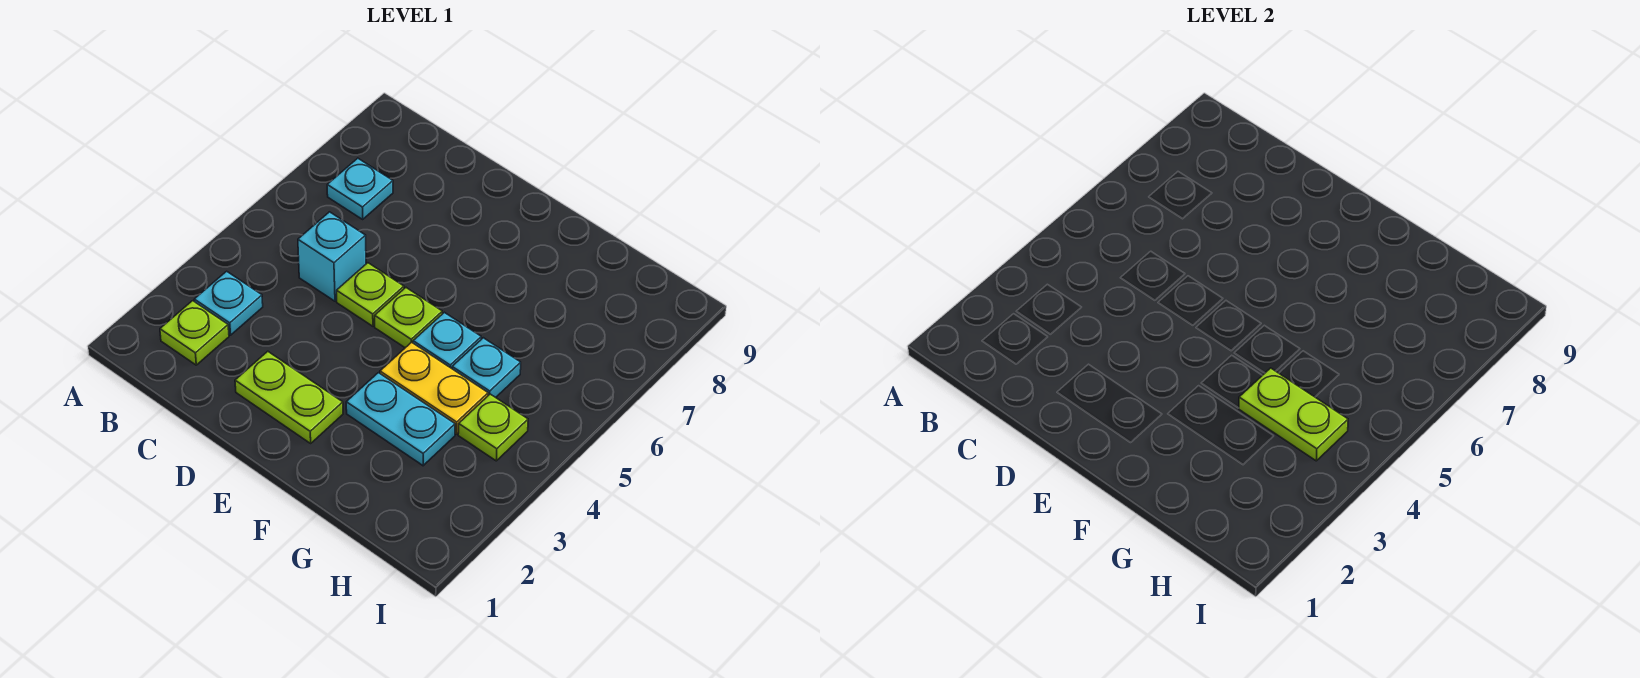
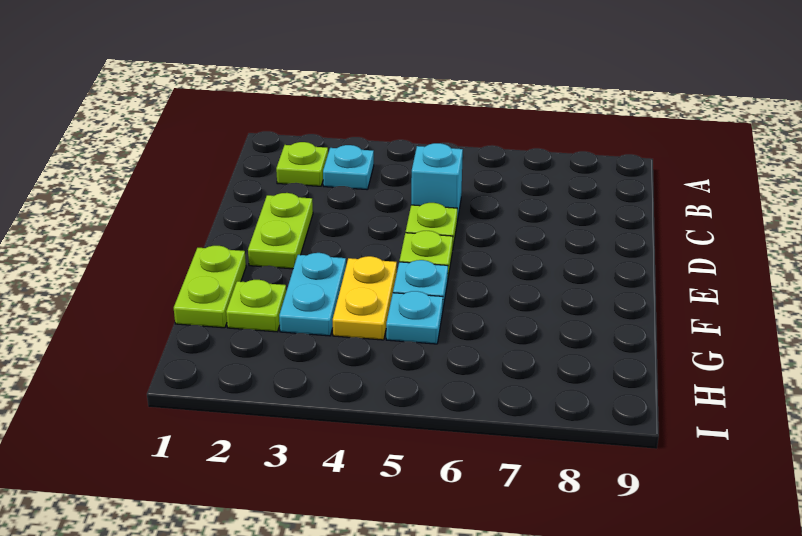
cyan 1x1 plate [327,158,393,219] -> none
lime 1x2 plate [1239,368,1348,461] -> lime 1x2 plate moved to [174,246,246,328]
lime 1x1 plate [458,394,528,461] -> lime 1x1 plate moved to [226,280,286,332]

